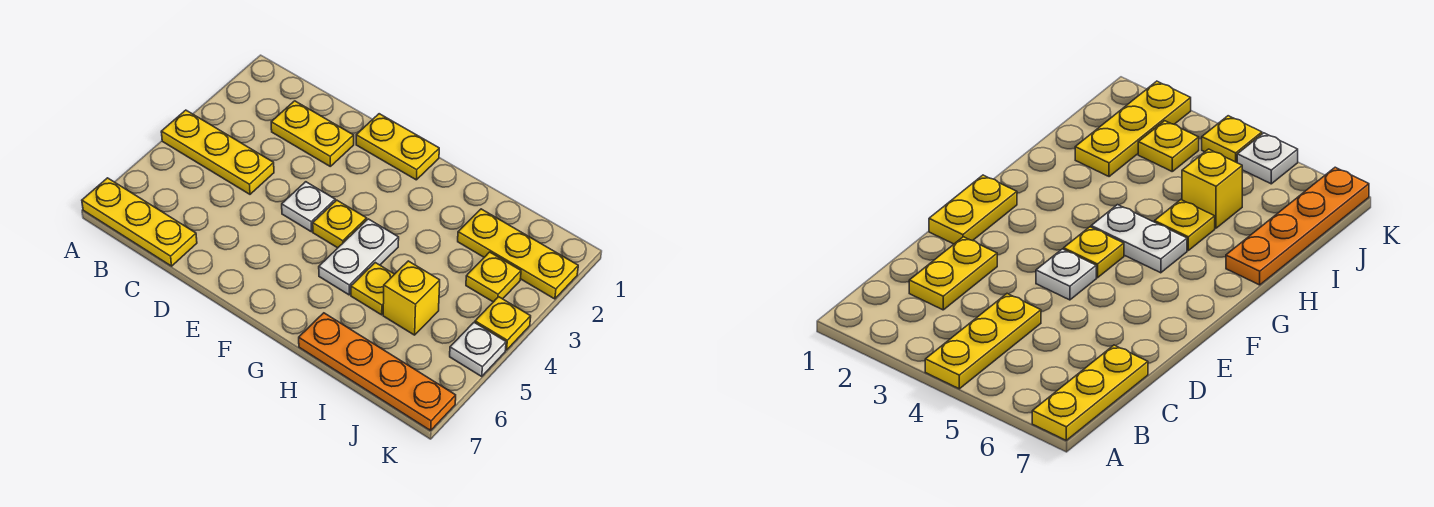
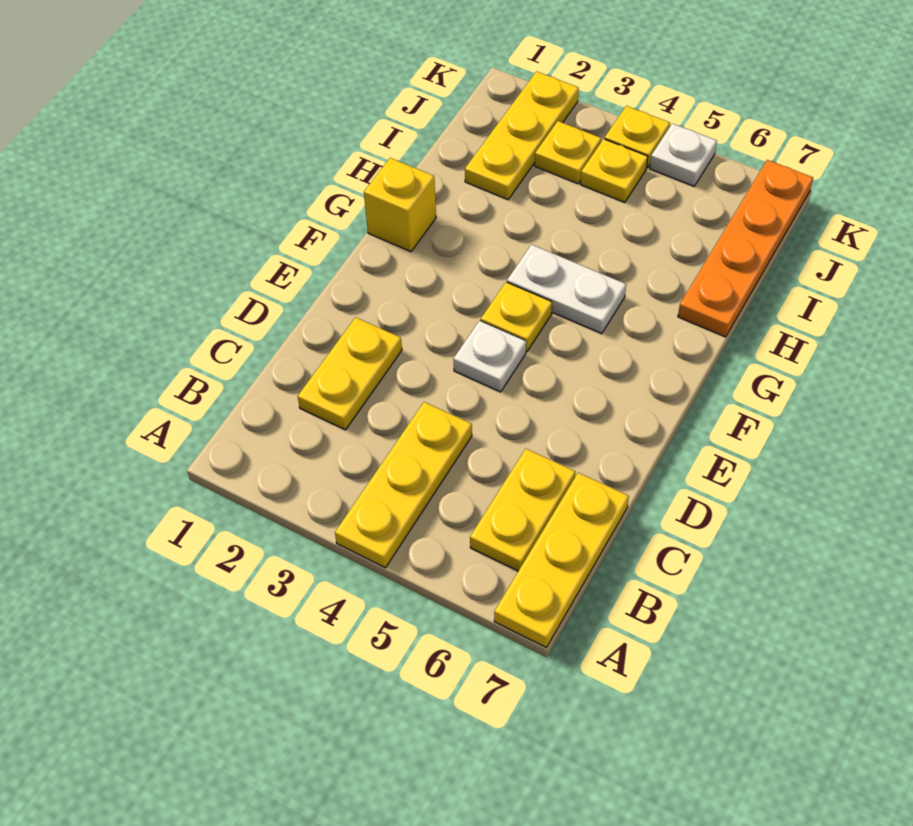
yellow 1x2 plate [356,114,439,180] -> yellow 1x2 plate moved to [470,449,575,571]
yellow 1x1 plate [351,263,394,315] -> yellow 1x1 plate moved to [581,139,648,202]
yellow 1x1 brick [383,261,440,335] -> yellow 1x1 brick moved to [364,158,436,252]

